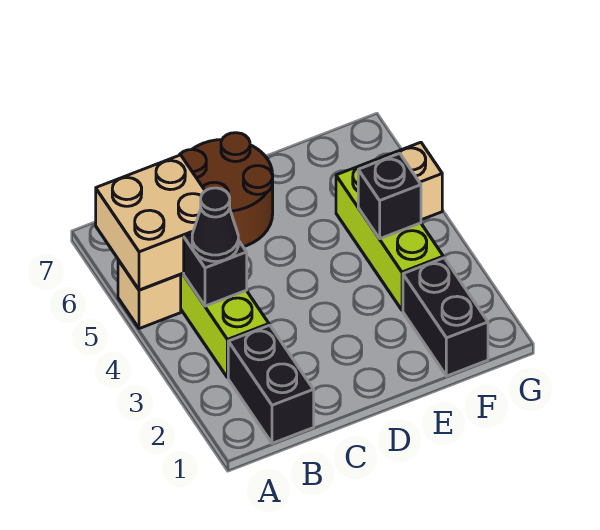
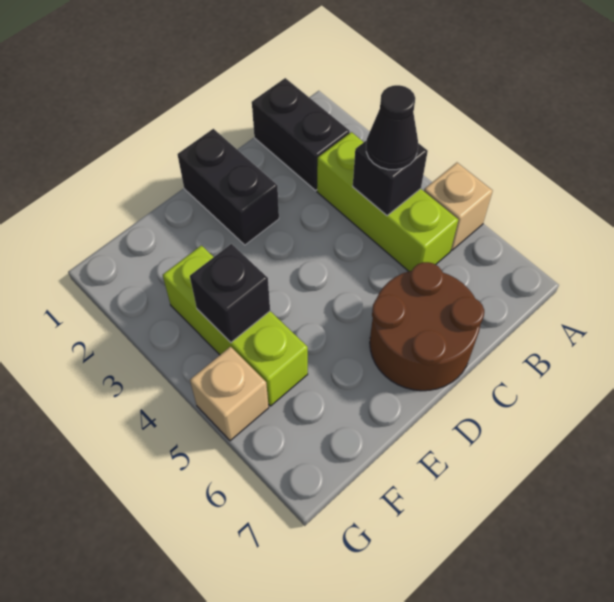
tan 2x2 brick [96,155,205,290] -> none
black 1x2 brick [403,258,488,376] -> black 1x2 brick moved to [177,129,279,245]

